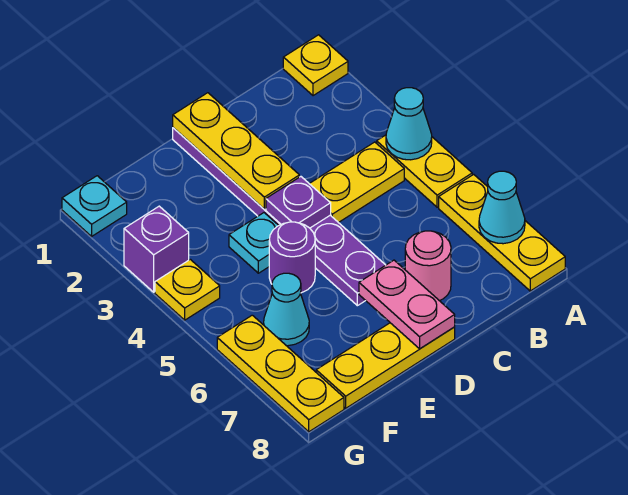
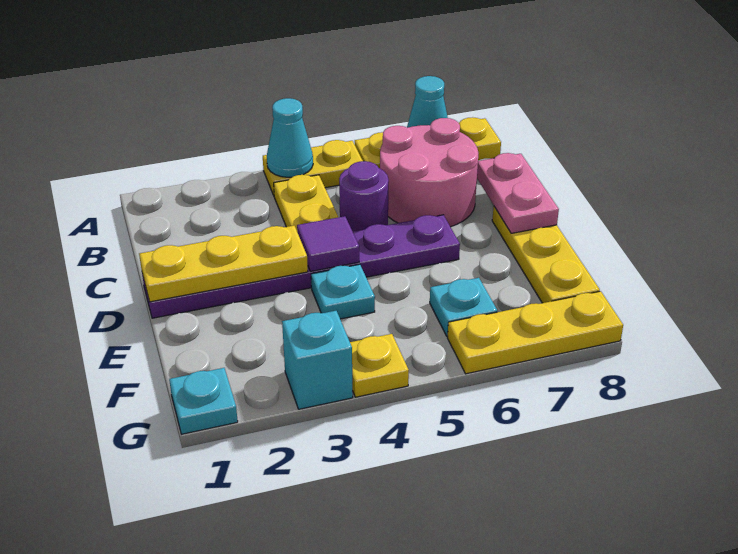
yellow 1x1 plate [283,35,348,96] -> none
pink 1x1 round brick [405,231,451,301] -> pink 2x2 round brick [380,118,479,227]
purple 1x1 plate [266,177,331,228] -> purple 1x1 tile [297,216,359,271]
pink 1x2 plate [359,260,455,349] -> pink 1x2 plate turned to [477,153,559,233]
purple 1x1 round brick [269,222,315,293] -> purple 1x1 round brick moved to [339,161,389,231]
cyan 1x1 cone [264,273,309,346] -> cyan 1x1 plate [430,278,497,336]
purple 1x1 brick [124,206,189,292] -> cyan 1x1 brick [282,311,353,409]

